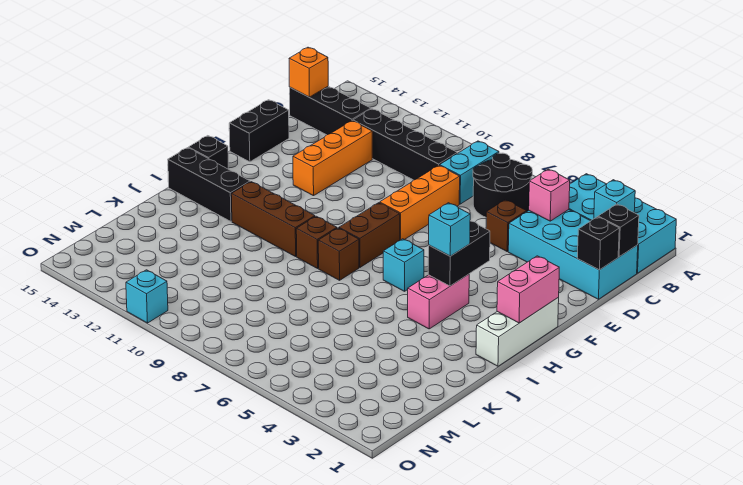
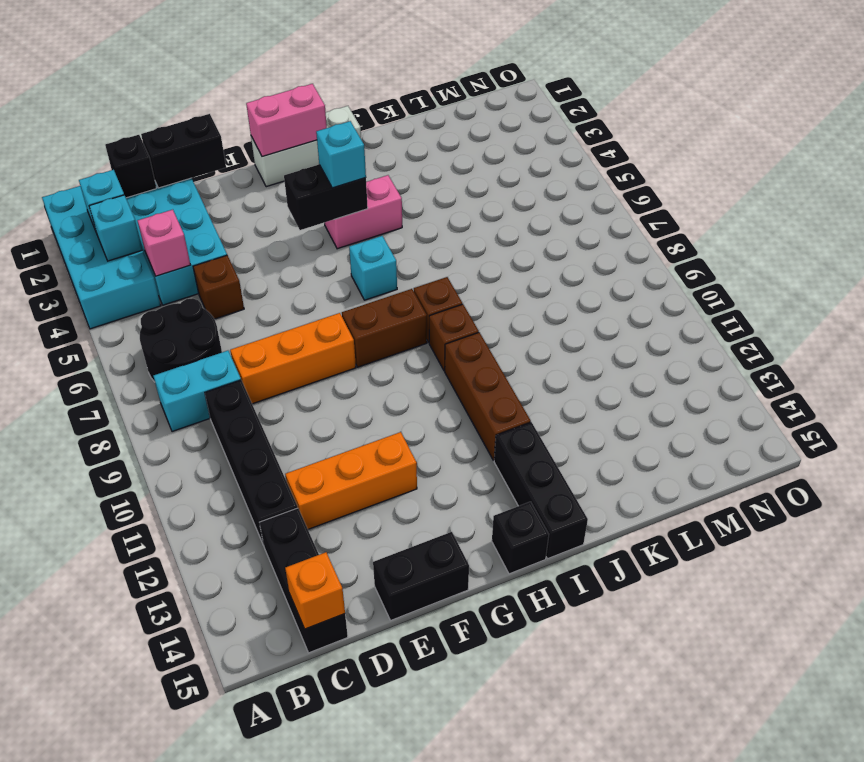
black 1x1 brick [577,217,619,270] -> black 1x2 brick [141,114,226,188]
cyan 1x1 brick [126,270,168,323] -> cyan 1x1 brick moved to [89,195,142,261]

